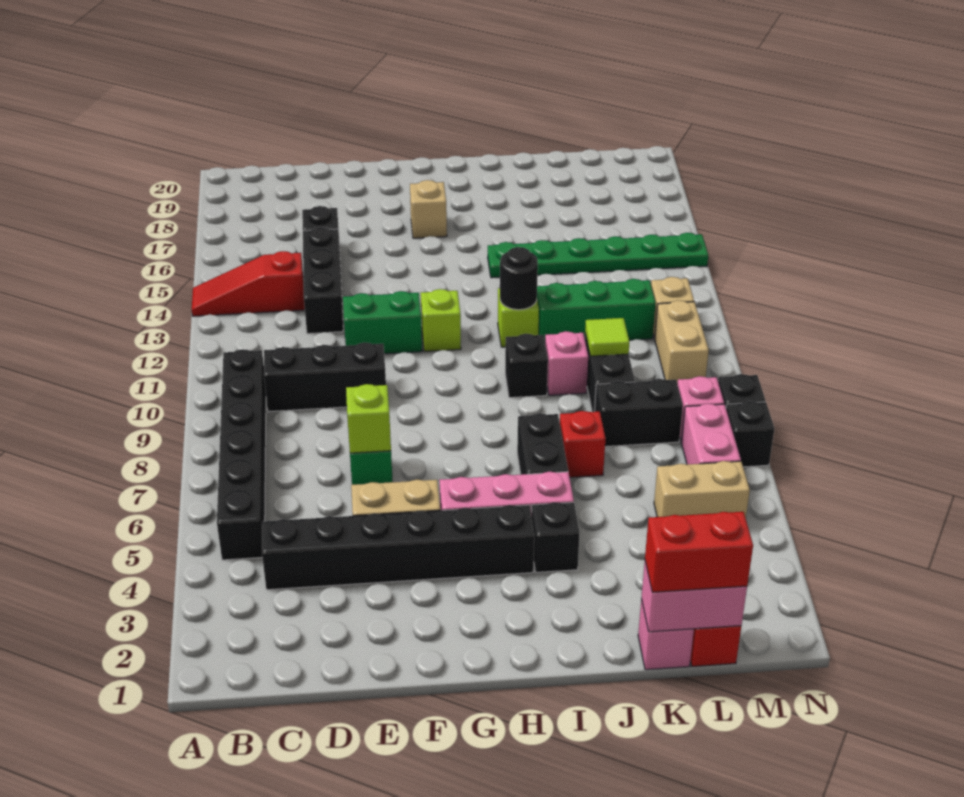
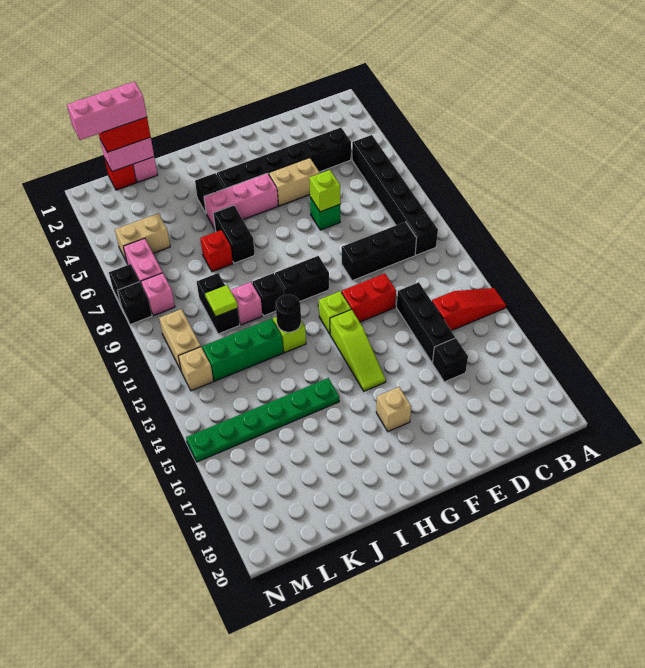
green 1x2 brick [343,291,422,354] -> red 1x2 brick [342,274,396,322]
none -> lime 1x3 slope [330,309,386,391]
none -> pink 1x3 brick [67,82,147,140]
black 1x2 brick [595,379,683,447] -> black 1x2 brick moved to [275,256,329,301]

